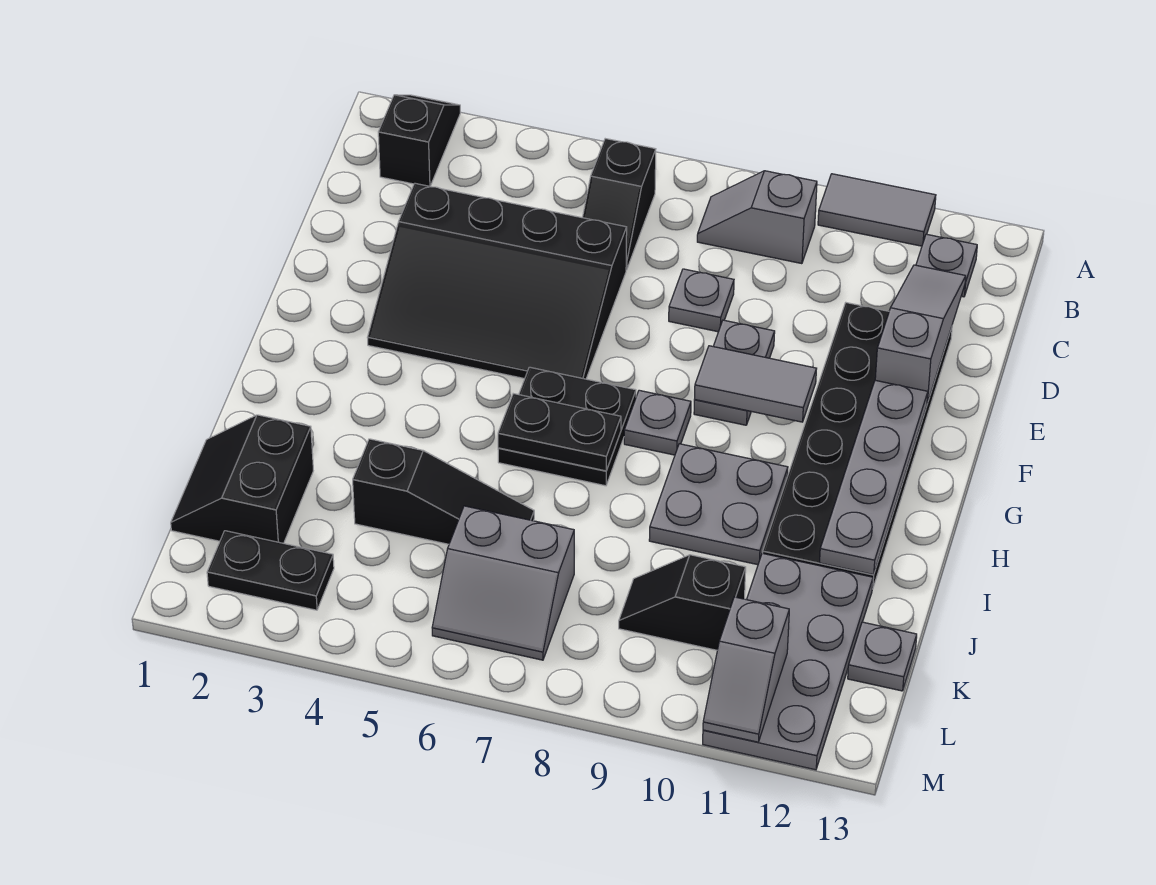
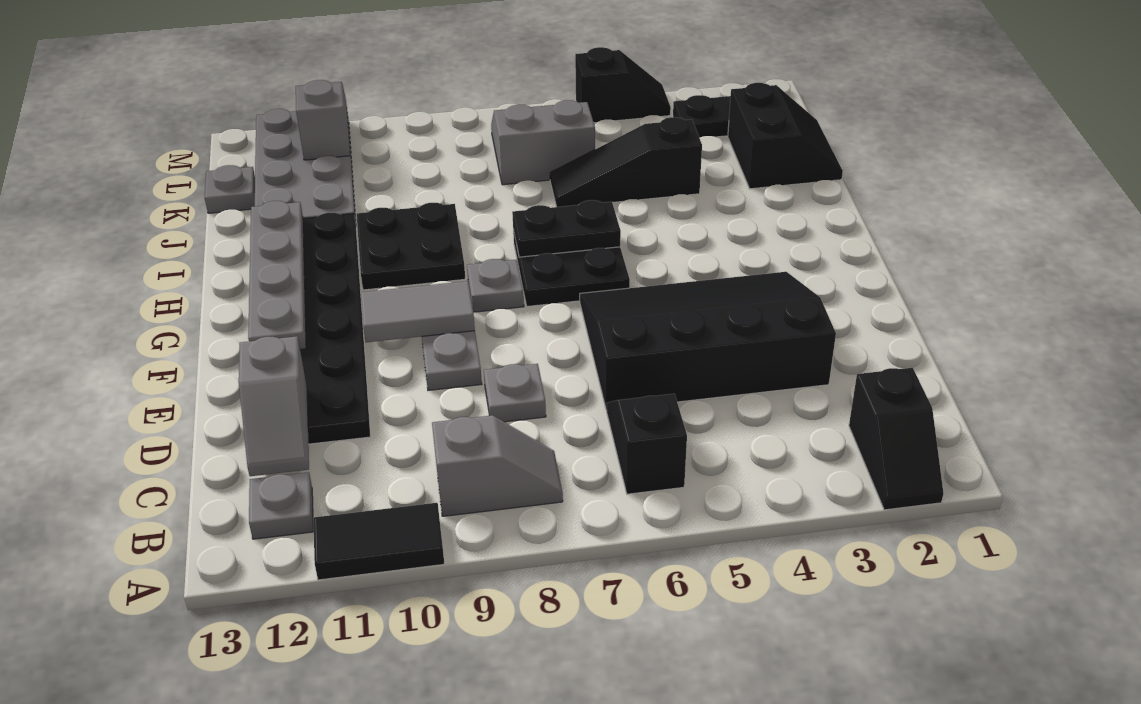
grey 1x2 tile [818,174,936,246] -> black 1x2 tile [313,503,444,580]
grey 1x3 slope [875,265,966,403] -> grey 1x2 slope [239,336,309,476]
grey 2x2 plate [649,444,788,565] -> black 2x2 plate [357,203,465,290]
black 1x2 slope [619,555,746,650] -> black 1x2 slope moved to [575,47,671,123]

